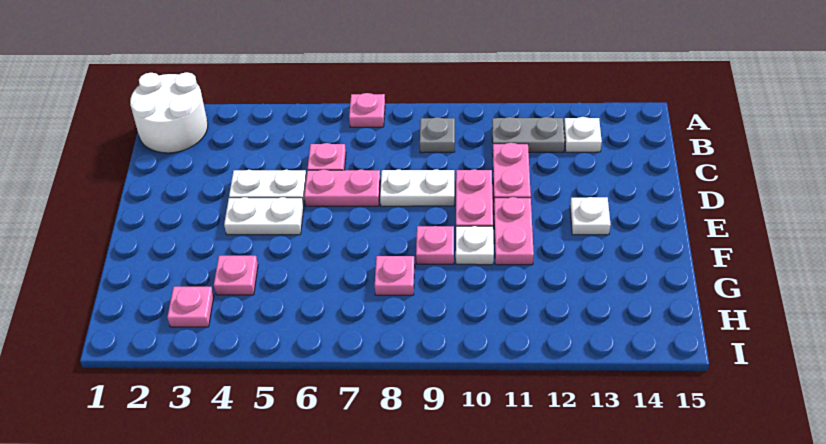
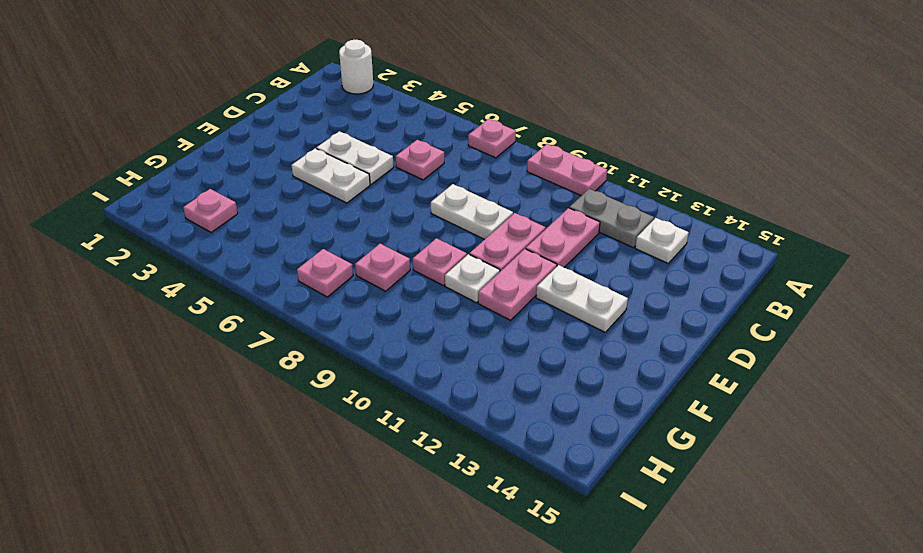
white 2x2 round brick [130,72,208,153] -> white 1x1 round brick [339,40,373,94]
grey 1x1 plate [420,117,455,153] -> none
pink 1x2 plate [304,169,380,206] -> pink 1x2 plate moved to [527,144,607,196]
white 1x1 plate [570,197,611,235] -> white 1x2 plate [536,265,628,332]
pink 1x1 plate [214,256,258,295] -> pink 1x1 plate moved to [297,249,353,297]

